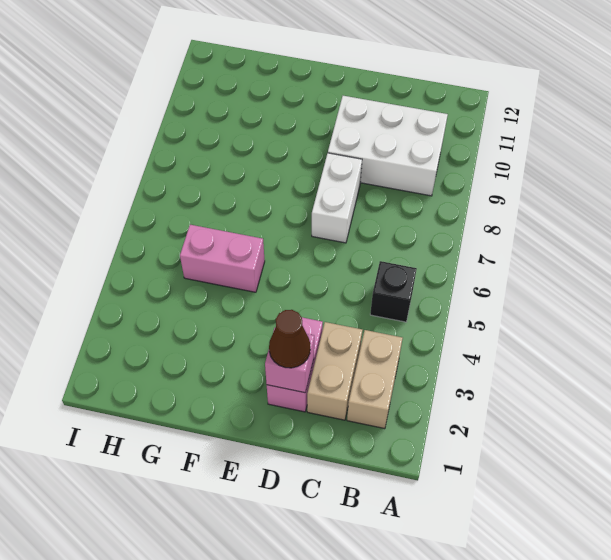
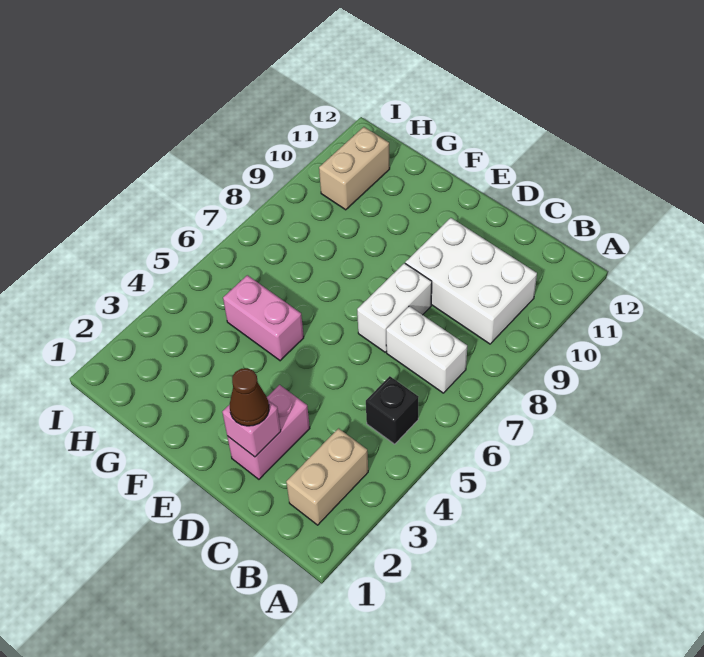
none -> white 1x2 brick [386,306,467,393]
tan 1x2 brick [307,322,363,420] -> tan 1x2 brick moved to [319,127,390,210]

